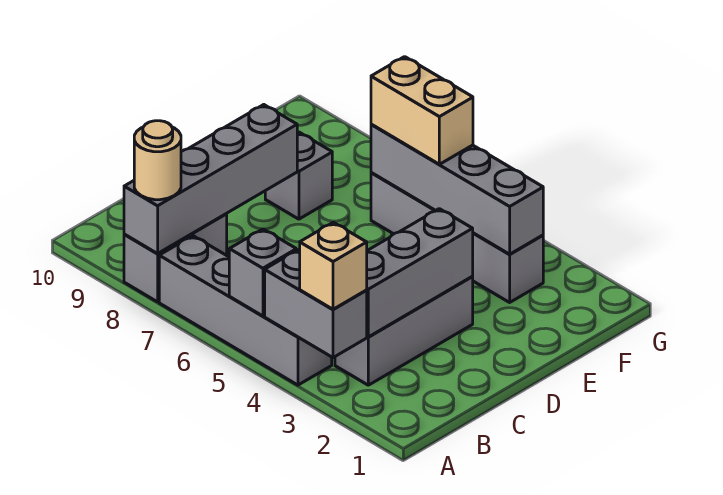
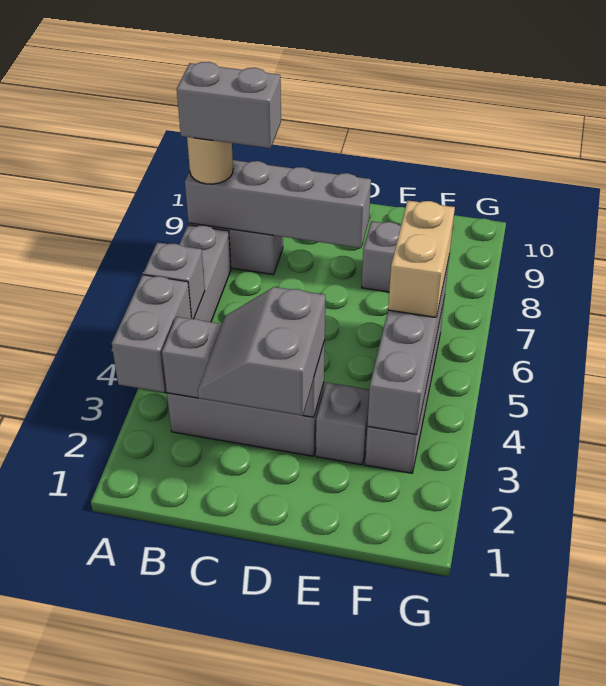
tan 1x1 brick [300,222,367,309] -> none
none -> grey 1x2 brick [177,62,281,148]
none -> grey 2x2 slope [198,287,325,416]
none -> grey 1x1 brick [316,382,370,465]

